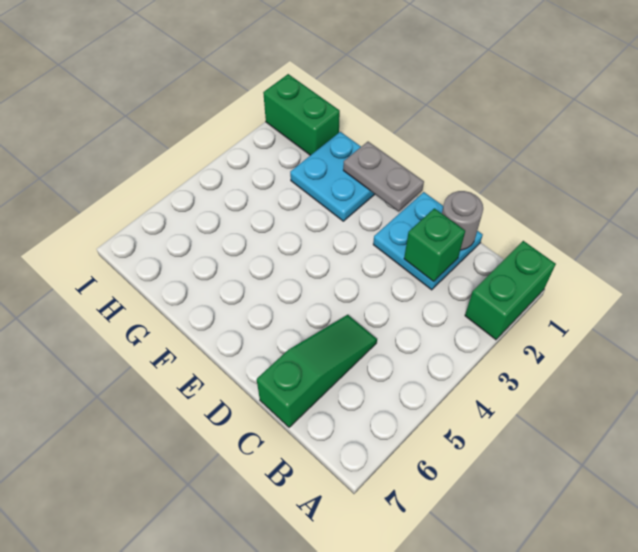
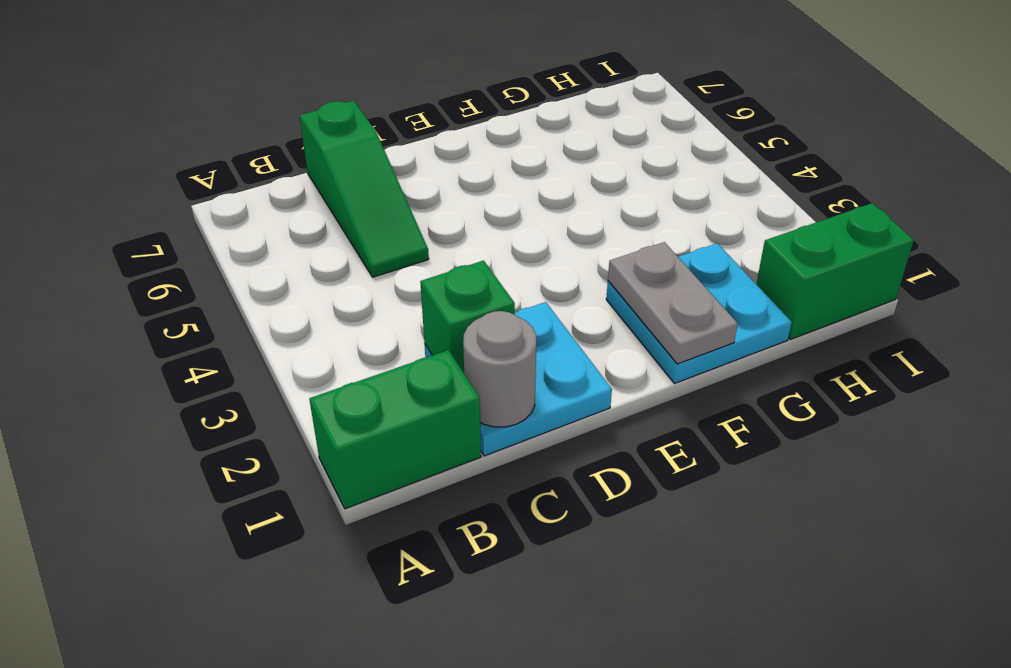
green 1x2 brick [465,241,556,340] -> green 1x2 brick turned to [309,350,481,509]
grey 1x2 plate [343,142,424,211] -> grey 1x2 plate turned to [608,242,738,364]

